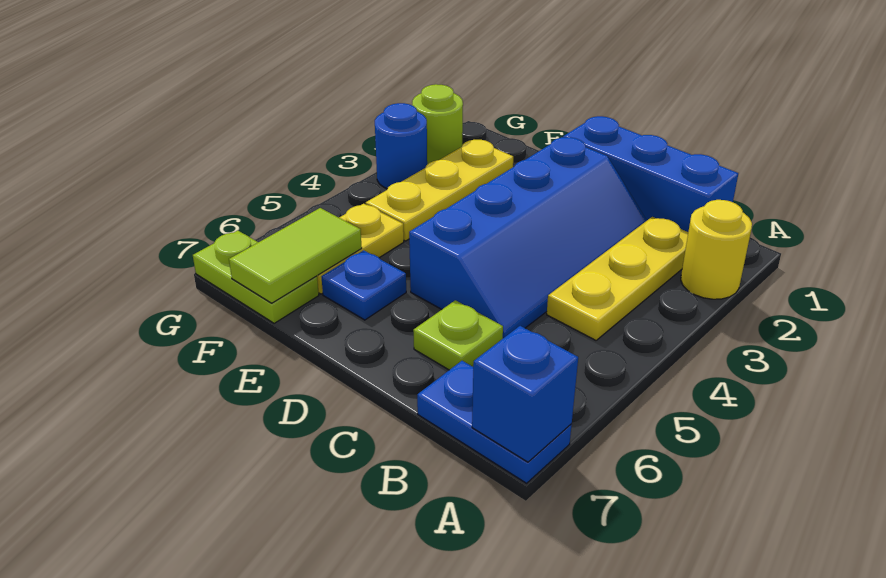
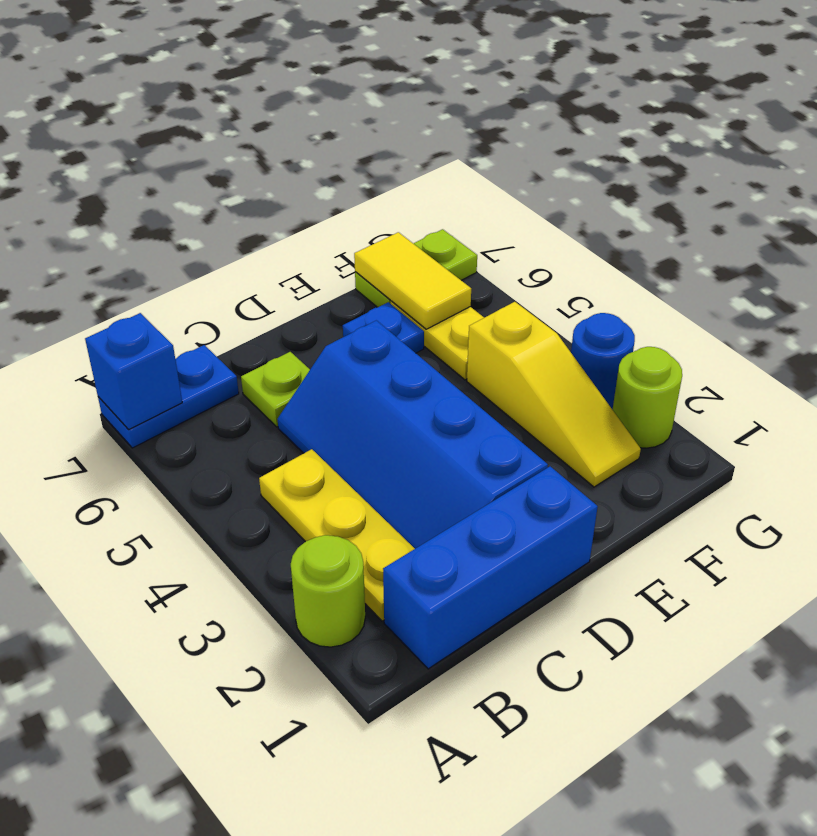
yellow 1x1 round brick [681,200,752,299] -> lime 1x1 round brick [291,535,365,647]
yellow 1x3 plate [366,140,513,241] -> yellow 1x3 slope [467,302,641,487]
lime 1x2 tile [229,208,362,303] -> yellow 1x2 tile [354,232,471,329]

